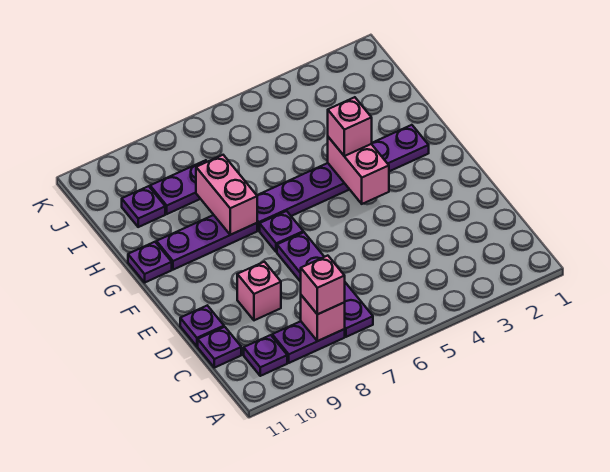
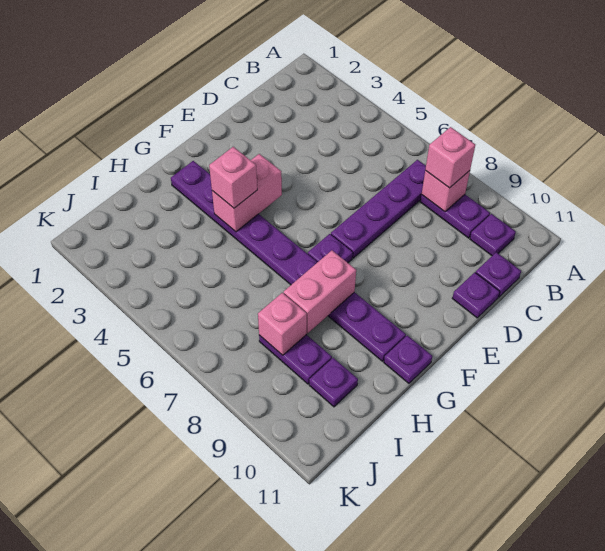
pink 1x1 brick [237,262,281,320] -> pink 1x1 brick moved to [258,293,307,355]

